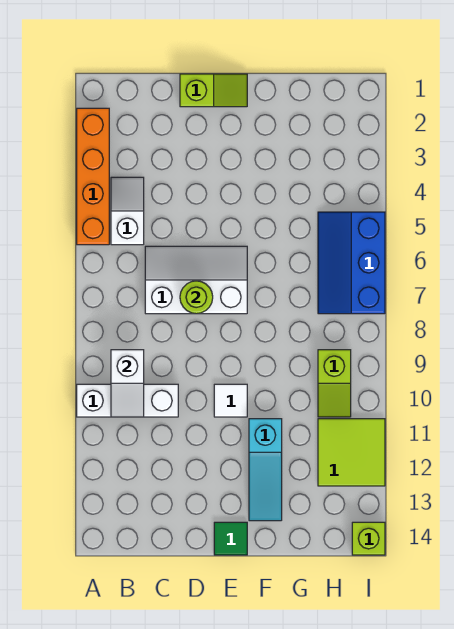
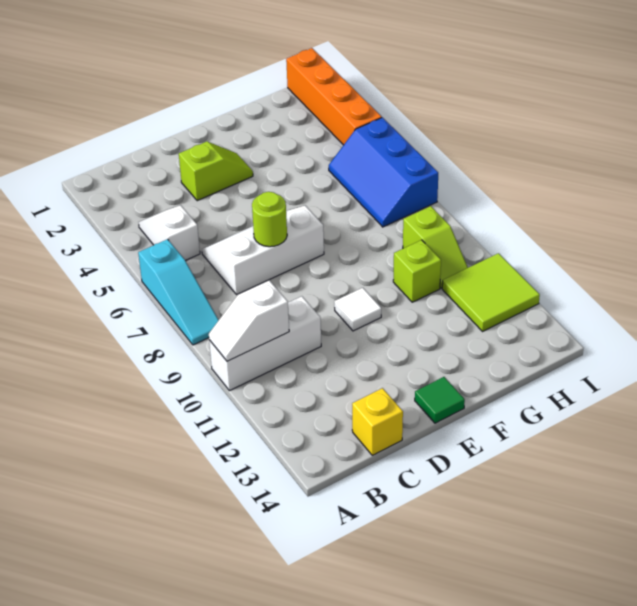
orange 1x4 brick [77,108,109,245] -> orange 1x4 brick moved to [286,48,382,145]
white 1x2 slope [111,350,144,417] -> white 1x2 slope turned to [209,280,289,361]
none -> yellow 1x1 brick [352,388,403,455]
lime 1x2 slope [180,74,247,107] -> lime 1x2 slope moved to [179,142,253,201]
cyan 1x3 slope [249,419,282,521] -> cyan 1x3 slope moved to [138,239,219,345]
lime 1x1 brick [352,522,385,555] -> lime 1x1 brick moved to [393,240,441,302]

